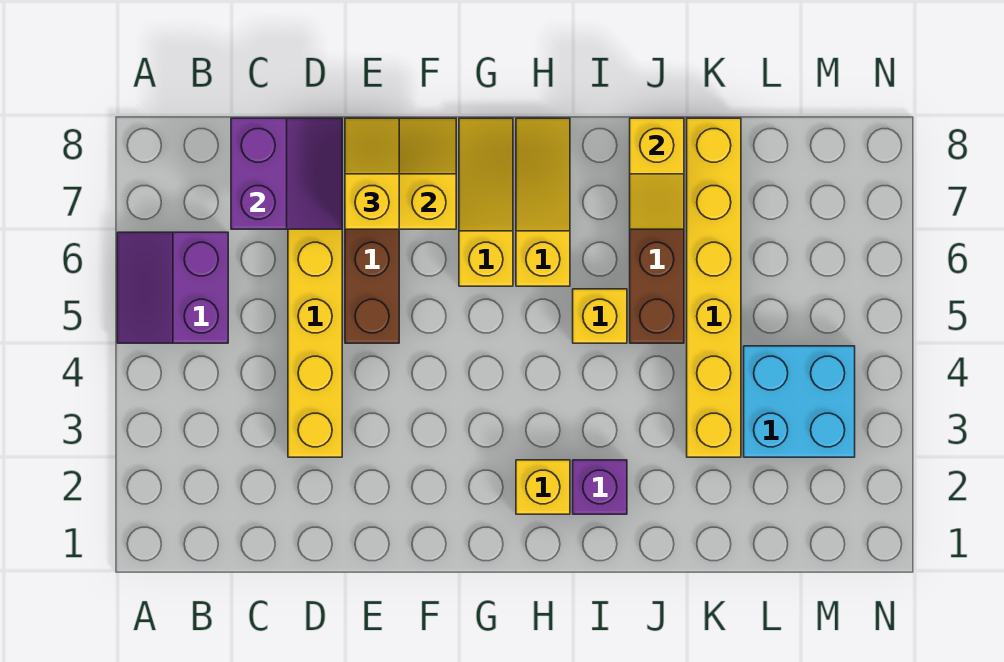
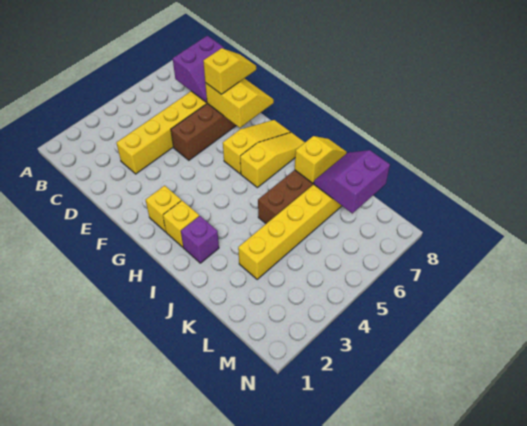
purple 2x2 slope [117,232,228,343] -> purple 2x2 slope moved to [314,150,390,213]
yellow 1x1 brick [573,289,627,343] -> yellow 1x1 brick moved to [146,186,181,232]
yellow 1x2 slope [630,118,684,229] -> yellow 1x2 slope turned to [295,136,347,183]
cyan 2x2 brick [744,346,855,457] -> none

